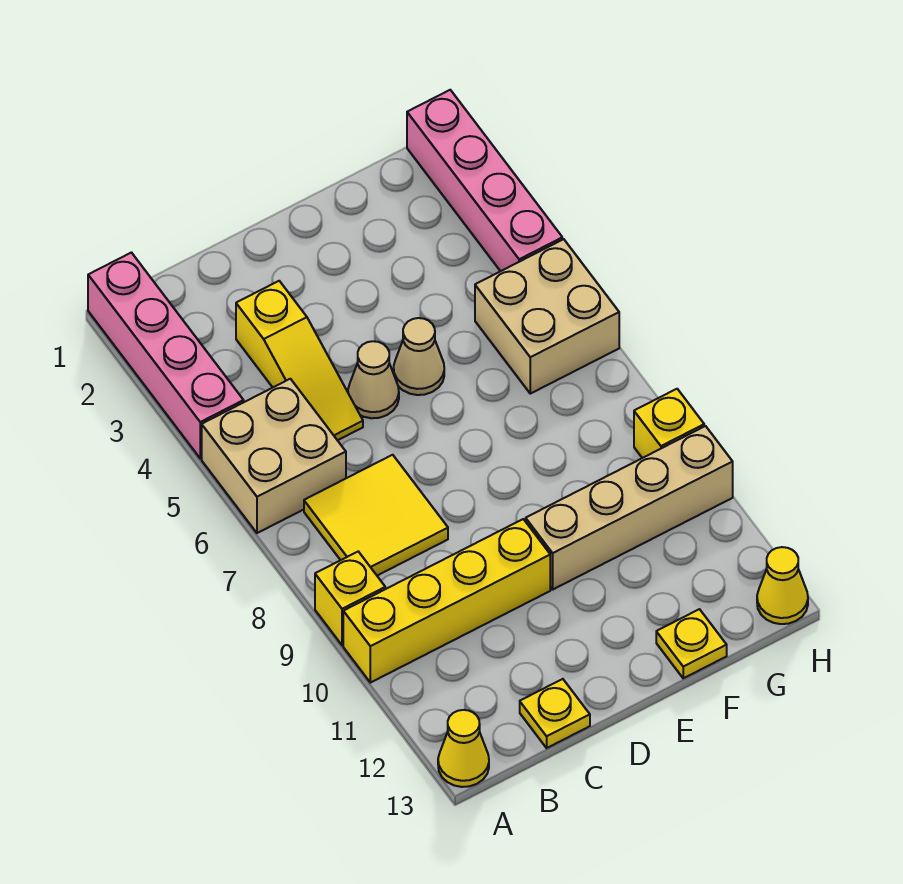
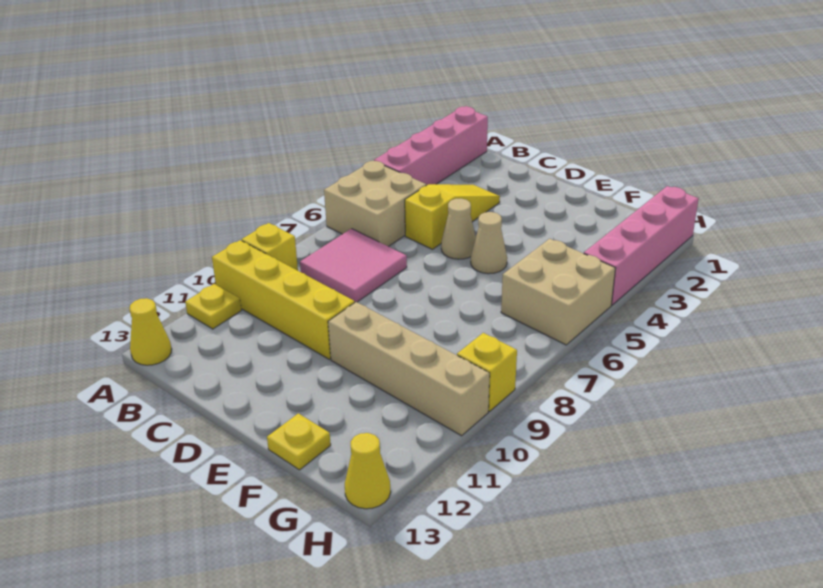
yellow 2x2 tile [304,455,448,576] -> pink 2x2 tile [300,229,407,302]
yellow 1x3 slope [236,281,363,440] -> yellow 1x3 slope turned to [405,184,500,249]
yellow 1x1 plate [520,679,590,748] -> yellow 1x1 plate moved to [185,284,241,329]

